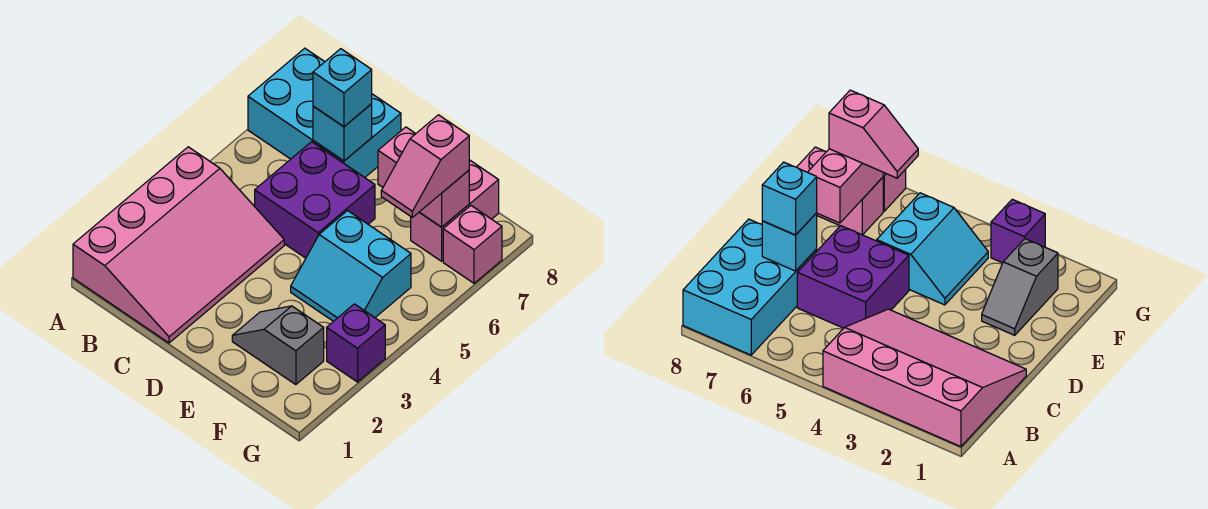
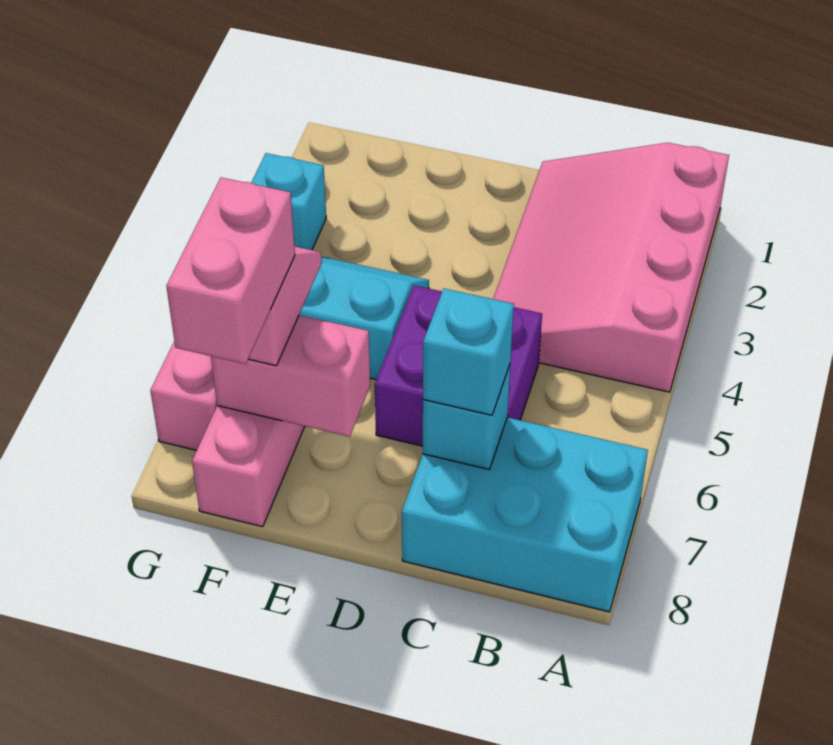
grey 1x2 slope [232,306,324,385] -> none
none -> pink 1x2 brick [166,177,295,364]
purple 1x1 brick [327,304,385,382] -> cyan 1x1 brick [251,153,326,250]

